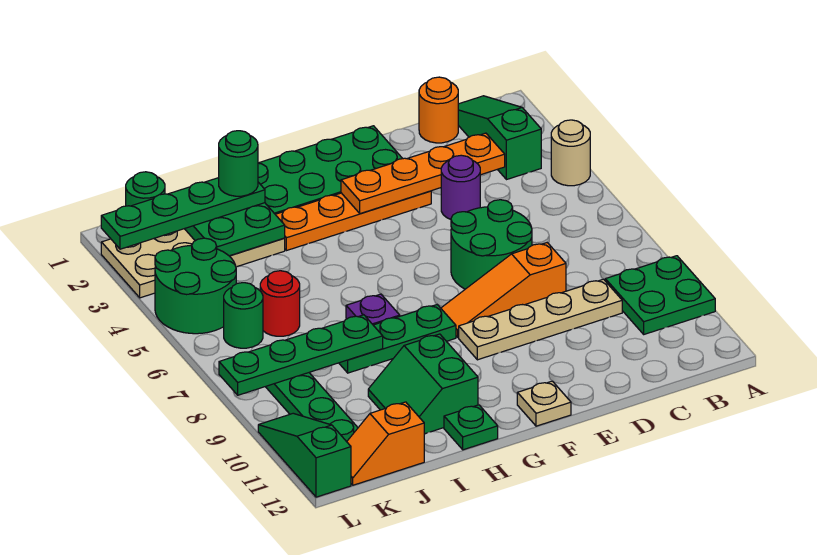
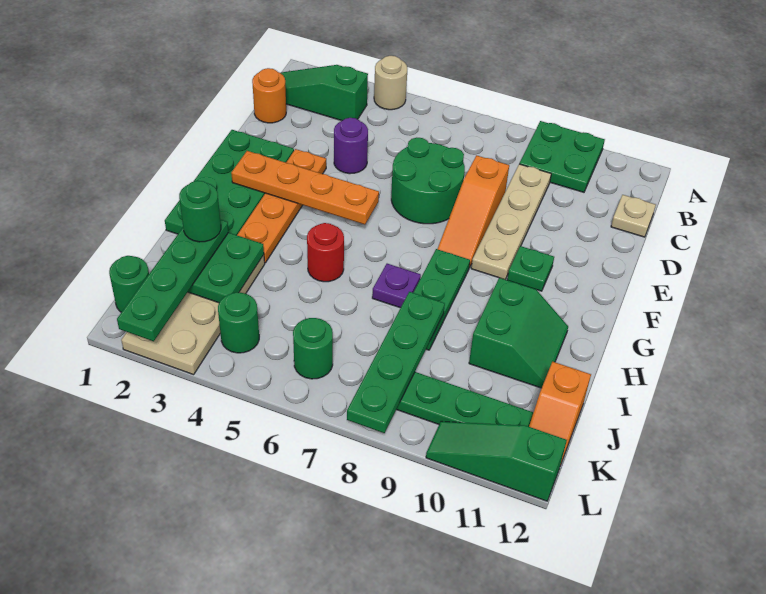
orange 1x4 plate [341,133,505,214] -> orange 1x4 plate turned to [231,151,379,225]
tan 1x1 plate [517,381,571,426] -> tan 1x1 plate moved to [611,195,656,237]
green 2x2 slope [368,334,478,434] -> green 2x2 slope turned to [469,278,568,388]
green 1x1 plate [444,405,498,450] -> green 1x1 plate moved to [507,246,554,291]
red 1x1 round brick [260,271,300,336] -> red 1x1 round brick moved to [307,223,344,282]
green 2x2 round brick [155,238,236,334] -> green 1x1 round brick [218,292,259,353]

